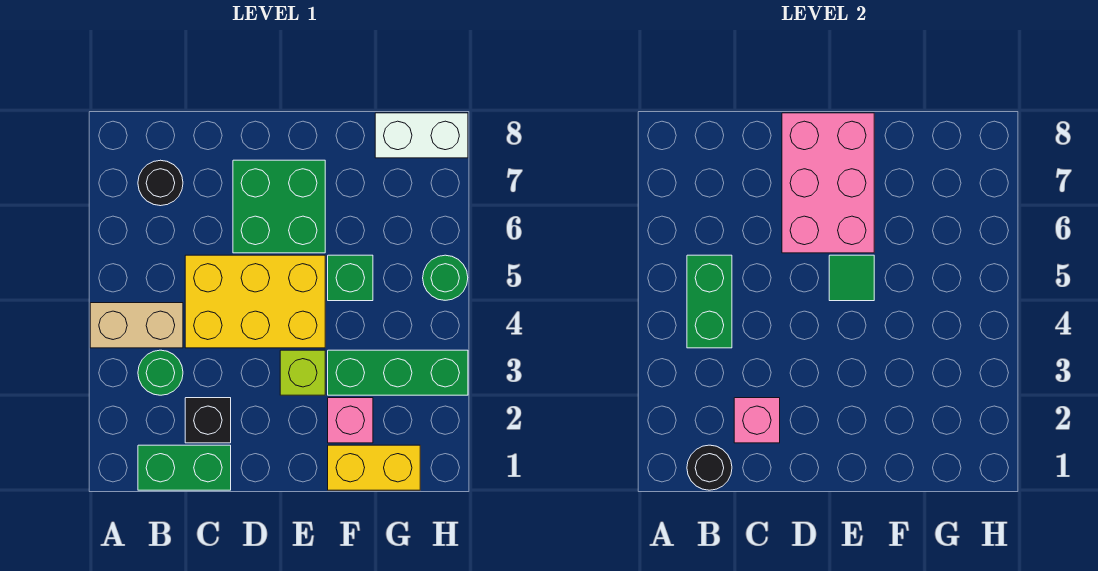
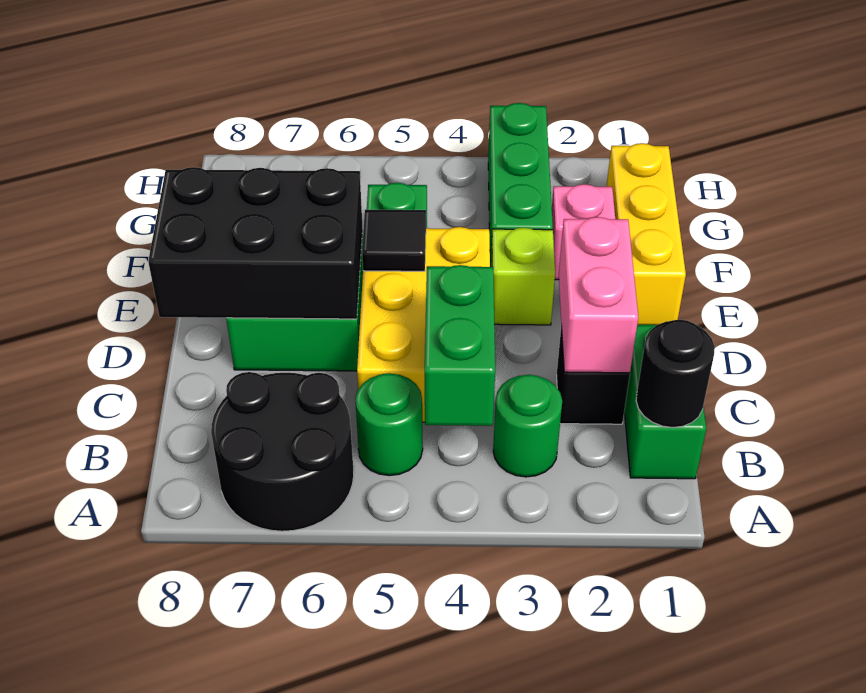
tan 1x2 brick [90,303,183,348] -> none
green 1x2 brick [687,255,732,348] -> green 1x2 brick turned to [425,265,495,426]
black 1x1 round brick [138,160,183,206] -> black 2x2 round brick [211,372,354,531]
pink 1x1 brick [734,398,780,443] -> pink 1x2 brick [559,217,638,373]
pink 2x3 brick [782,113,874,253] -> black 2x3 brick [148,167,363,319]
green 1x1 tile [829,255,874,301] -> black 1x1 tile [362,210,426,271]
yellow 1x2 brick [328,445,420,490] -> yellow 1x3 brick [607,143,686,325]
white 1x2 brick [375,113,468,158] -> none
green 1x1 round brick [423,255,468,300] -> green 1x1 round brick moved to [355,373,423,476]

